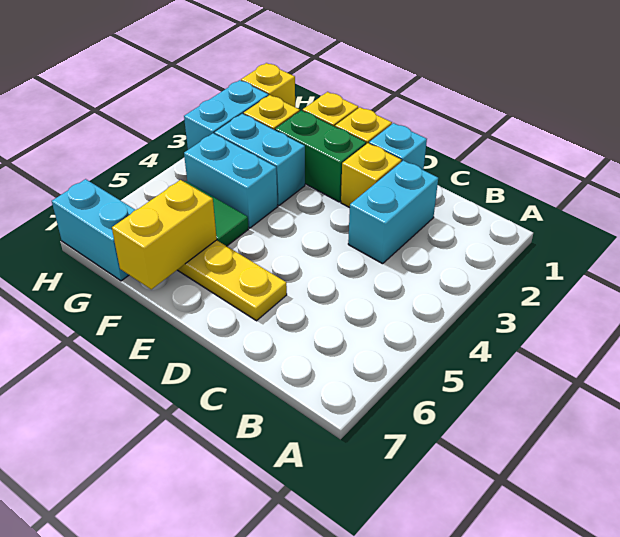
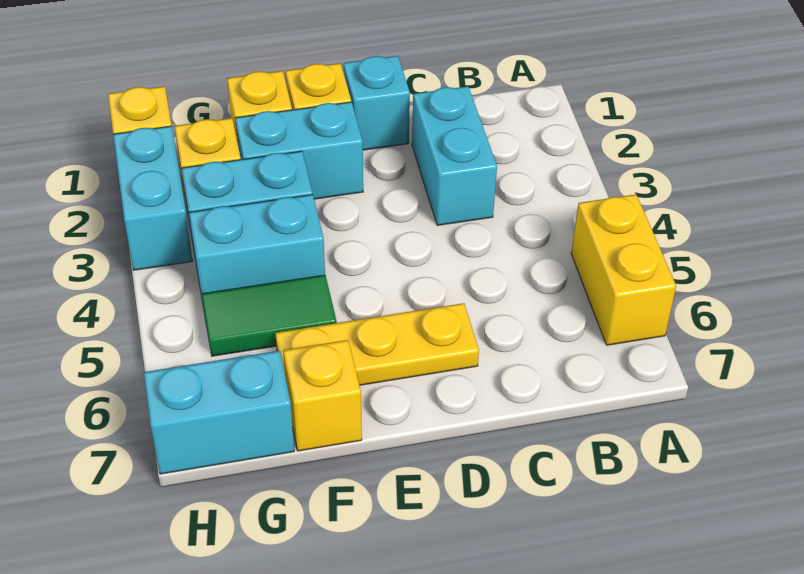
yellow 1x1 brick [341,143,401,208] -> yellow 1x1 brick moved to [283,340,362,451]
green 1x2 brick [275,110,366,202] -> cyan 1x2 brick [235,102,363,199]
yellow 1x2 brick [112,180,217,289] -> yellow 1x2 brick moved to [571,194,676,345]

